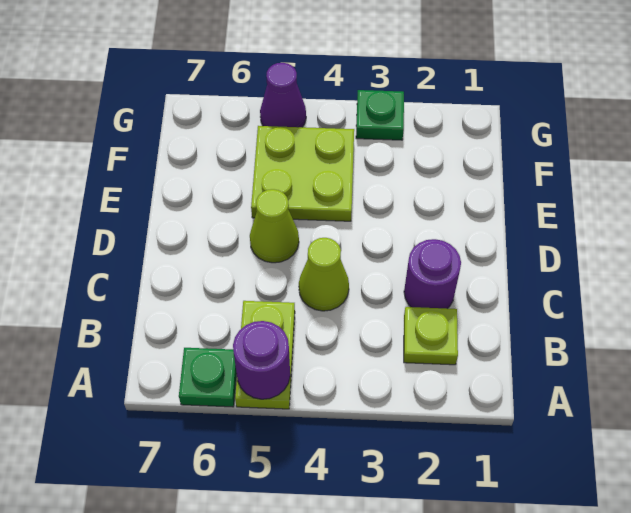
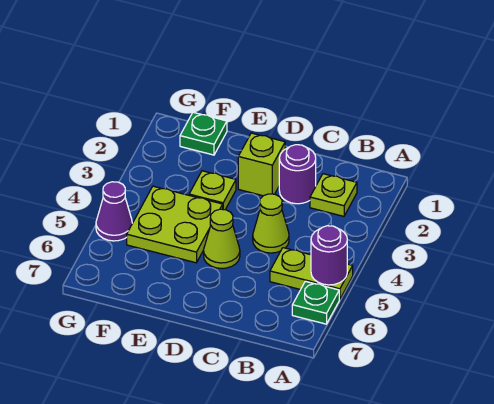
none -> lime 1x1 brick [238,133,285,196]
none -> lime 1x1 plate [189,171,236,210]
green 1x1 plate [356,90,404,140] -> green 1x1 plate moved to [180,112,227,155]

